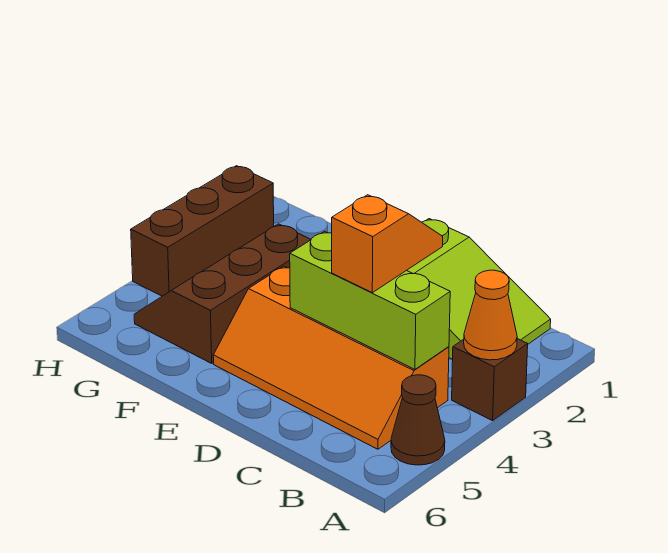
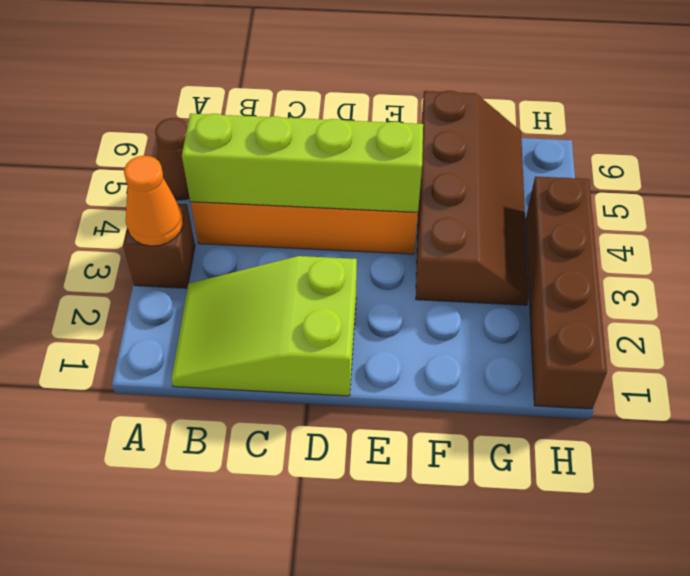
lime 1x3 brick [290,231,450,369] -> lime 1x4 brick [182,114,423,212]
orange 1x2 slope [332,195,443,293] -> none
brown 2x3 slope [134,224,311,363] -> brown 2x4 slope [416,91,529,305]
brown 1x3 brick [131,166,274,296] -> brown 1x4 brick [526,177,607,409]

